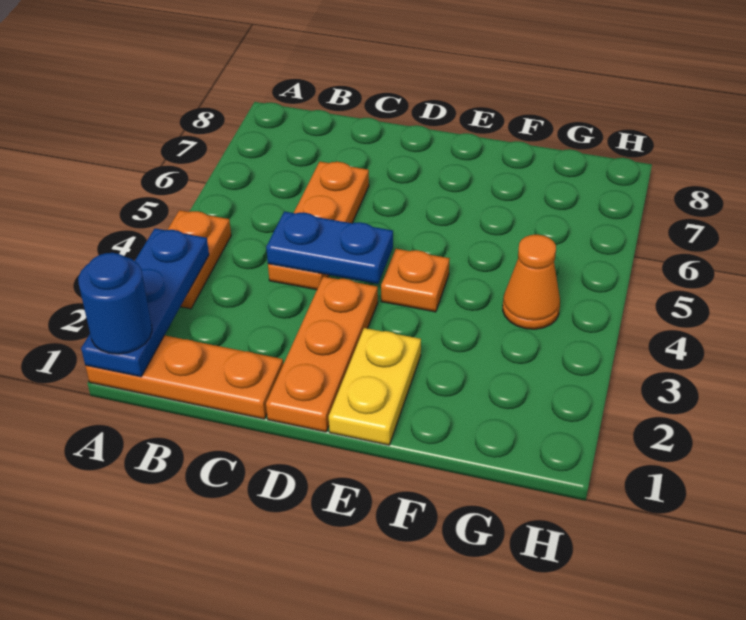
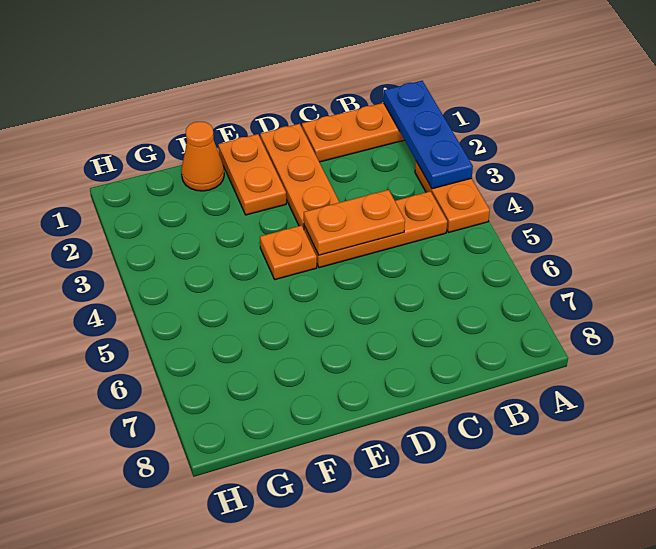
blue 1x1 round brick [78,253,152,354] -> none
orange 1x3 plate [268,162,369,290] -> orange 1x3 plate turned to [304,191,447,268]
blue 1x2 plate [266,212,393,284] -> orange 1x2 plate [304,190,405,255]
yellow 1x2 plate [329,328,421,445] -> orange 1x2 plate [218,134,286,215]
orange 1x1 cone [503,235,560,329] -> orange 1x1 cone moved to [181,122,224,191]

